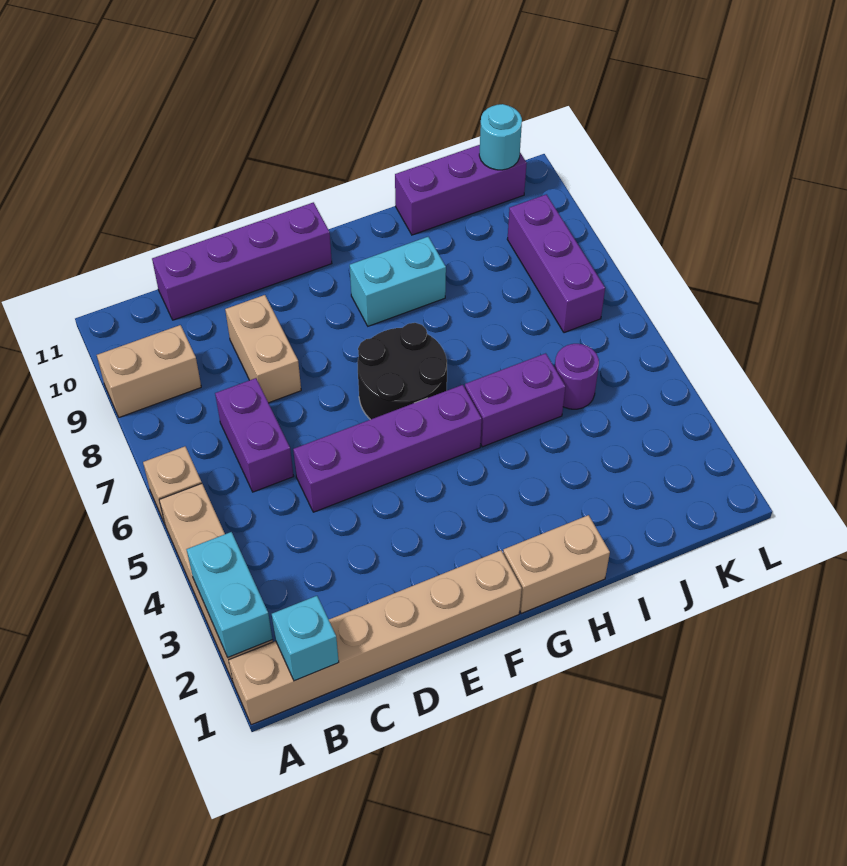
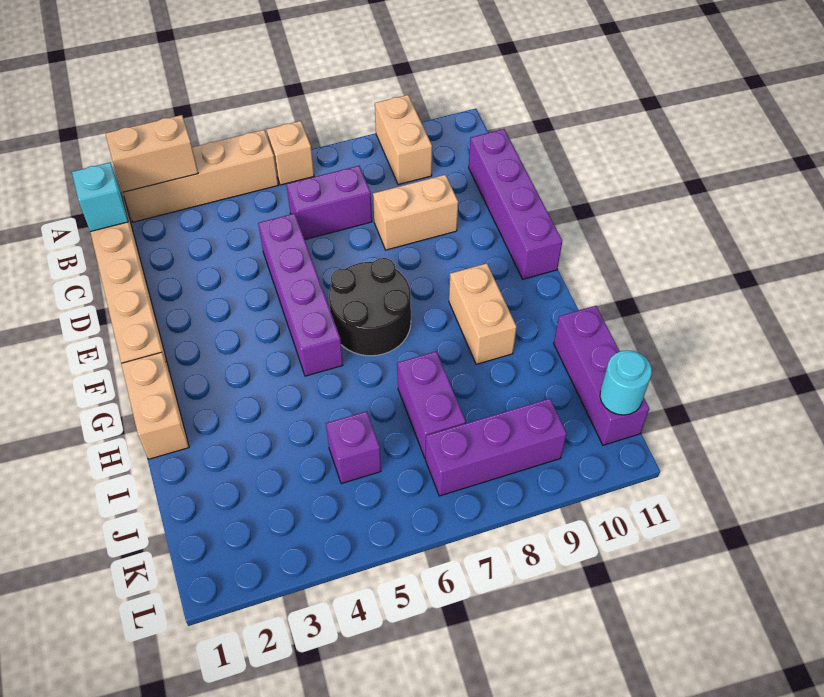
cyan 1x2 brick [186,532,272,657] -> tan 1x2 brick [105,115,198,192]
cyan 1x2 brick [350,237,446,326] -> tan 1x2 brick [449,263,517,364]
purple 1x2 brick [465,353,566,447] -> purple 1x2 brick moved to [397,351,466,458]
purple 1x1 round brick [555,344,599,409] -> purple 1x1 brick [326,411,381,484]

